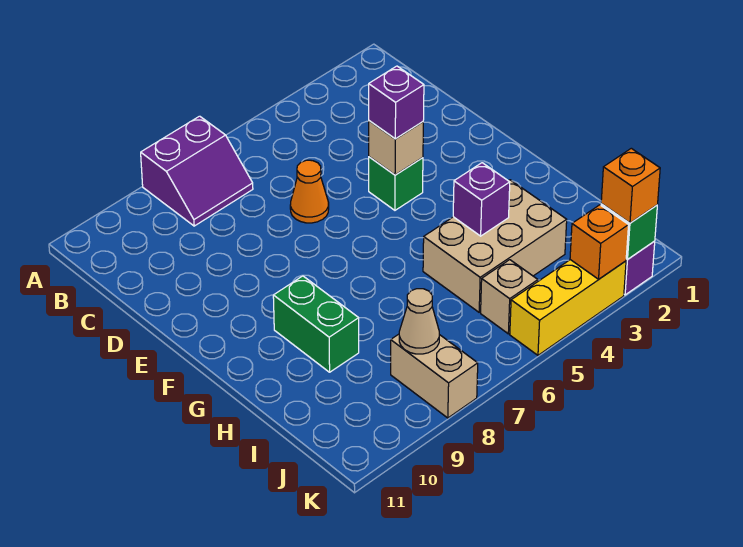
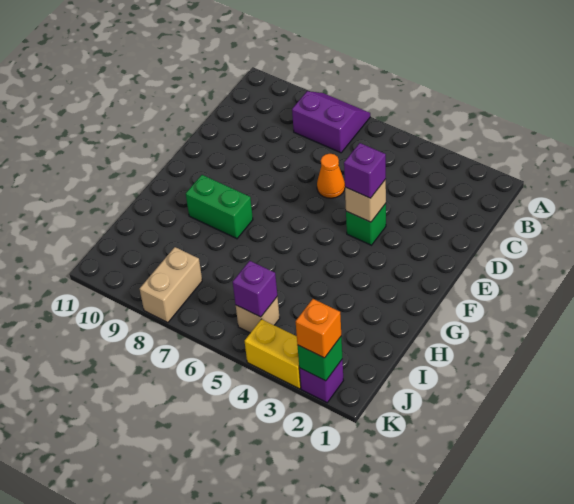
purple 2x2 slope [141,116,253,226] -> purple 2x2 slope turned to [292,91,370,153]
green 1x2 brick [273,276,359,372] -> green 1x2 brick turned to [186,175,253,239]
tan 2x3 brick [423,180,567,312] -> none
purple 1x1 brick [453,163,510,236] -> purple 1x1 brick moved to [233,261,277,317]
tan 1x1 cone [399,289,439,354] -> none
yellow 1x3 brick [510,260,626,355] -> yellow 1x2 brick [245,319,301,389]
orange 1x1 brick [570,205,629,279] -> none

